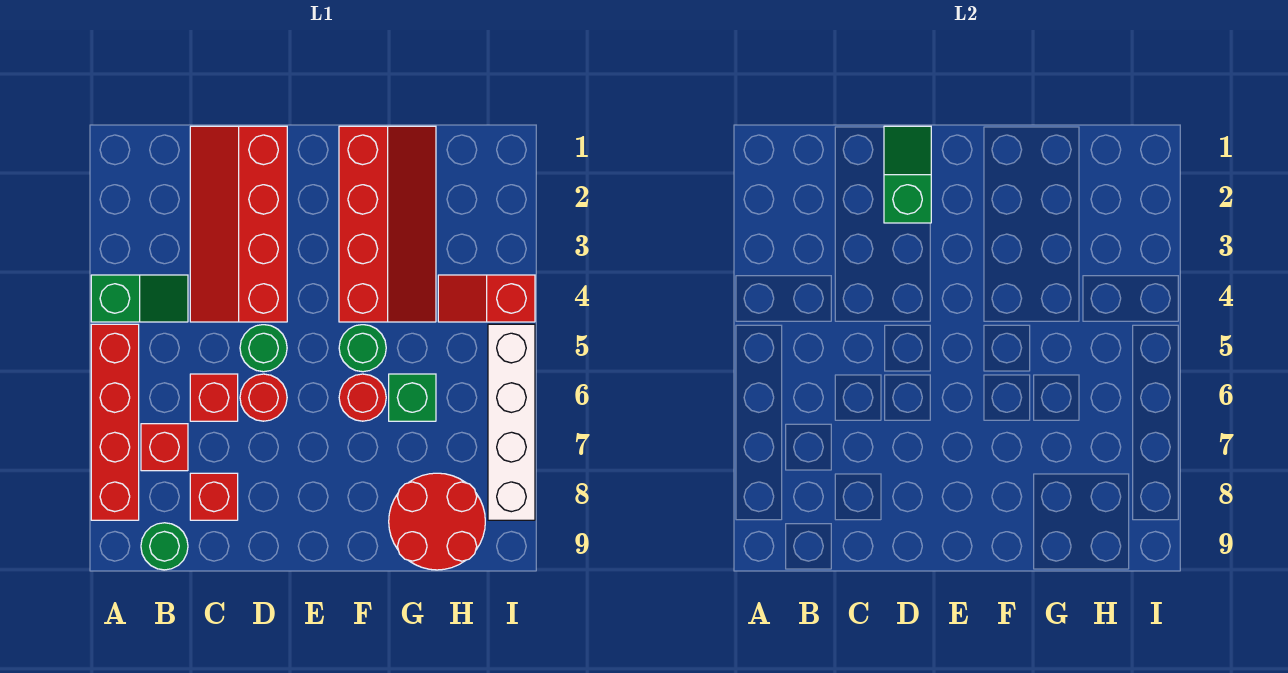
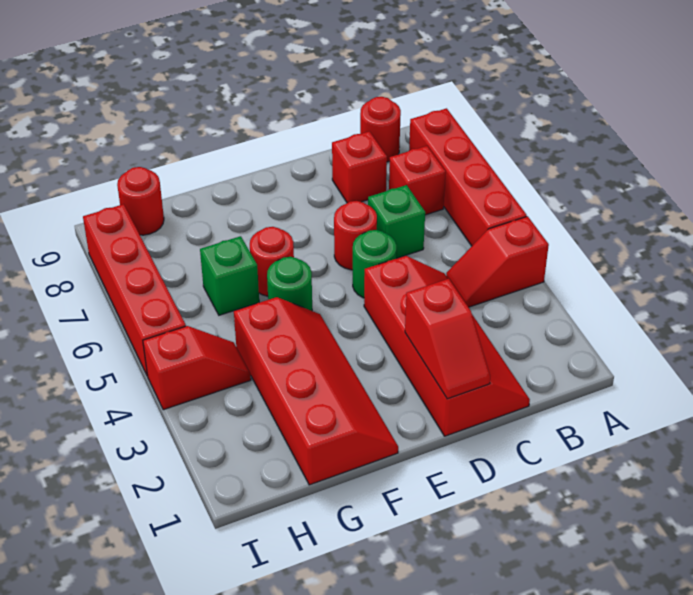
green 1x2 slope [91,275,188,322] -> red 1x2 slope [446,216,549,307]
green 1x1 round brick [141,523,188,570] -> red 1x1 round brick [360,97,401,162]
red 1x1 brick [190,374,238,421] -> green 1x1 brick [368,185,425,258]
green 1x2 slope [884,126,931,223] -> red 1x2 slope [405,279,490,399]
red 2x4 slope [339,126,436,322] -> red 2x4 slope turned to [234,297,398,485]
red 2x2 round brick [389,473,485,570] -> red 1x1 round brick [117,167,164,235]
white 1x4 brick [488,324,535,520] -> red 1x4 brick [83,204,186,376]

